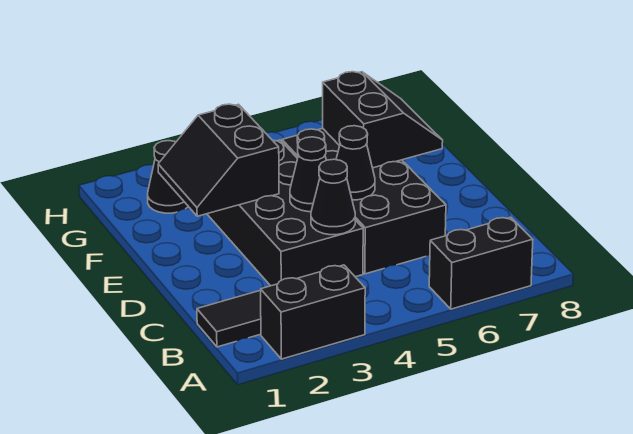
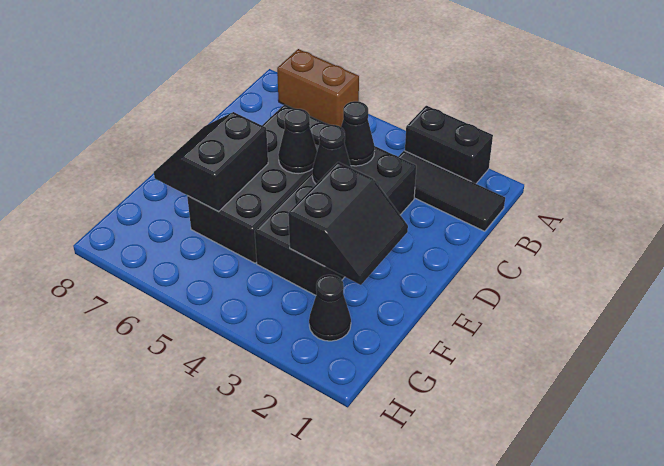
black 1x2 brick [429,217,533,309] -> brown 1x2 brick [277,49,359,127]

